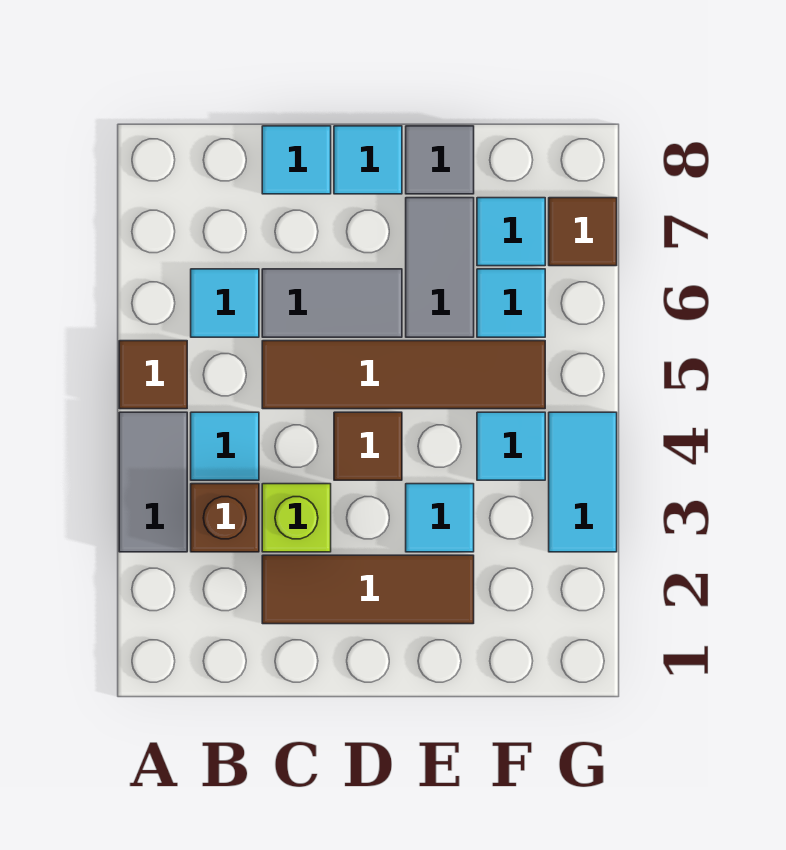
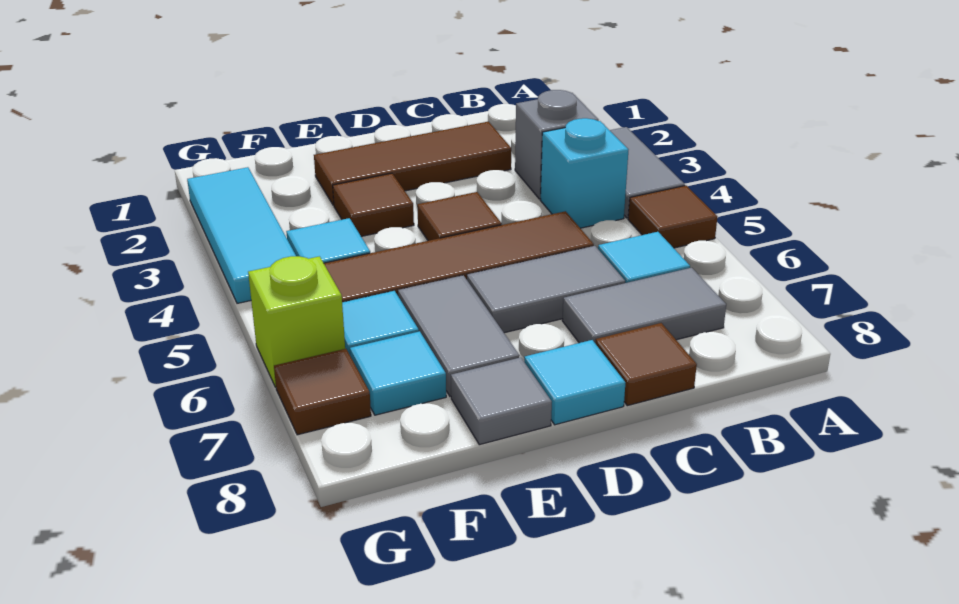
brown 1x1 brick [191,484,259,552] -> grey 1x1 brick [515,90,599,199]
cyan 1x1 tile [191,412,259,480] -> cyan 1x1 brick [540,118,628,228]
none -> grey 1x2 tile [562,268,726,343]
lime 1x1 brick [262,484,331,552] -> lime 1x1 brick moved to [248,256,345,387]
cyan 1x1 tile [262,126,331,194] -> brown 1x1 tile [595,323,697,406]
cyan 1x1 tile [406,484,474,552] -> brown 1x1 tile [333,173,414,236]
cyan 1x2 tile [549,412,617,552] -> cyan 1x3 tile [187,167,296,303]

